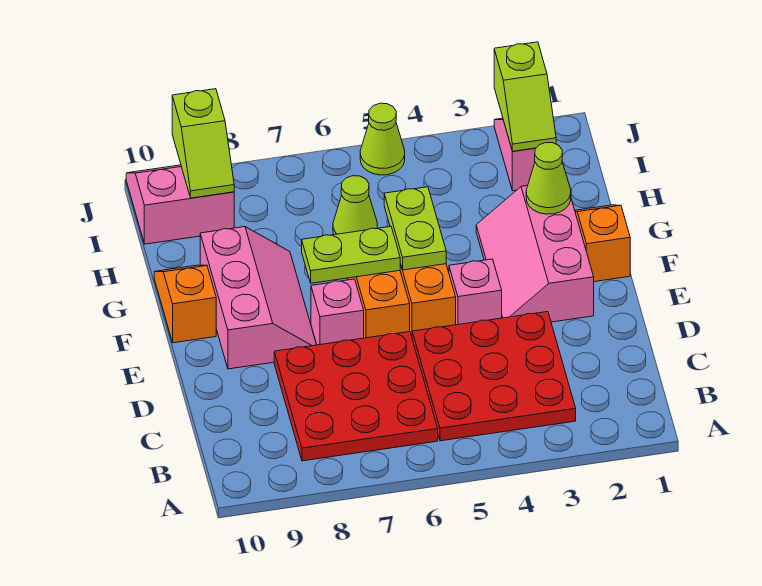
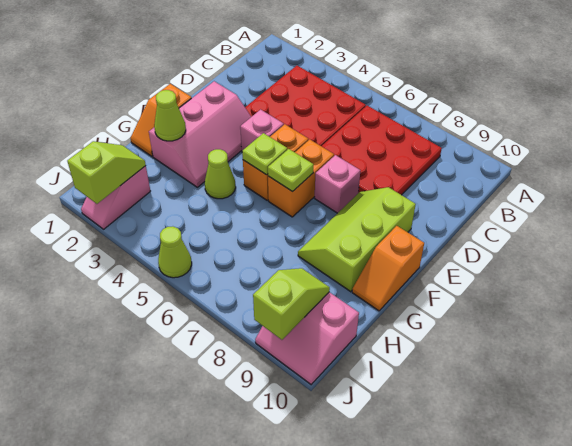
pink 2x3 slope [200,227,317,369] -> lime 2x3 slope [298,187,416,292]
lime 1x2 plate [384,187,446,270] -> lime 1x1 plate [242,133,287,175]
lime 1x2 plate [302,227,400,283] -> lime 1x1 plate [268,149,314,192]
lime 1x1 cone [333,176,377,235] -> lime 1x1 cone moved to [205,149,236,199]

